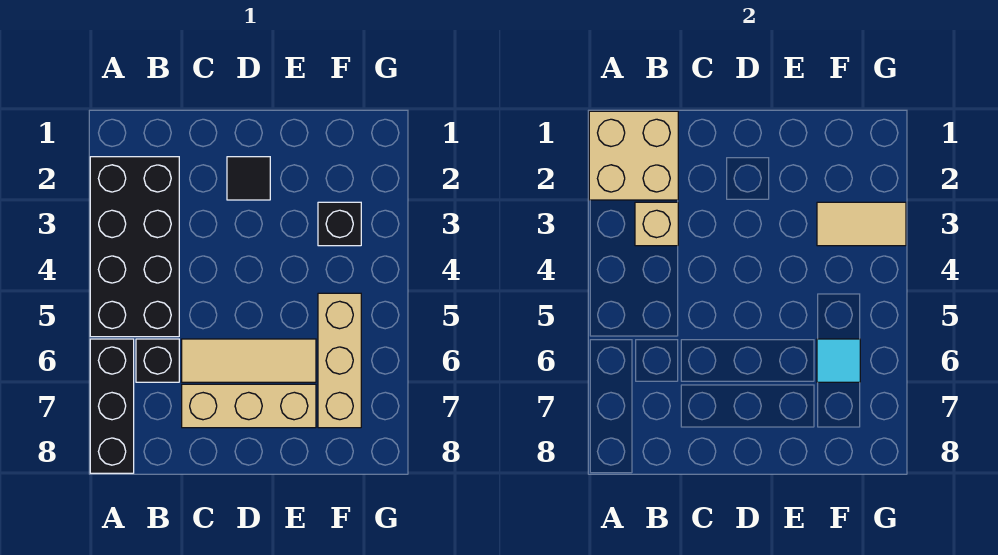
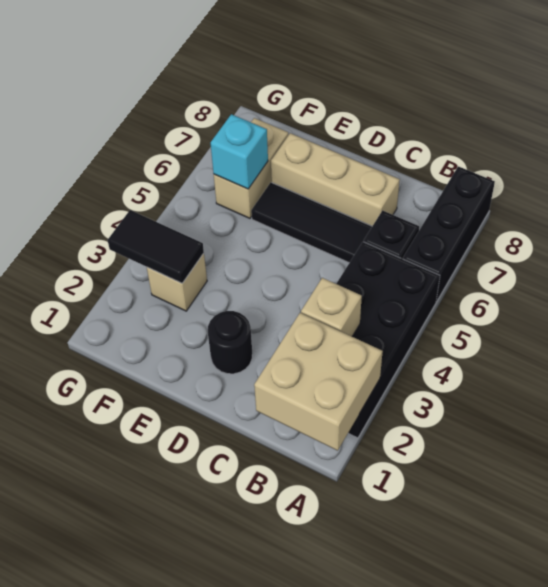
tan 1x3 tile [182,339,316,382] -> black 1x3 tile [251,182,372,263]
black 1x1 tile [227,157,270,200] -> black 1x1 round brick [208,311,252,374]
black 1x1 brick [318,202,361,246] -> tan 1x1 brick [147,253,207,311]
tan 1x2 tile [817,202,906,246] -> black 1x2 tile [108,210,204,283]
tan 1x3 brick [318,293,361,428] -> tan 1x2 brick [214,118,288,218]
cyan 1x1 tile [817,339,860,382] -> cyan 1x1 brick [211,114,268,189]

